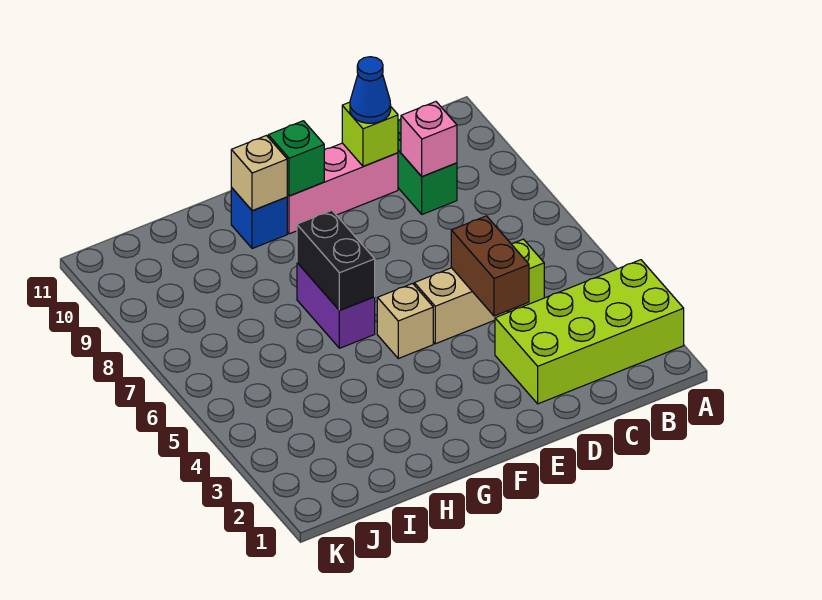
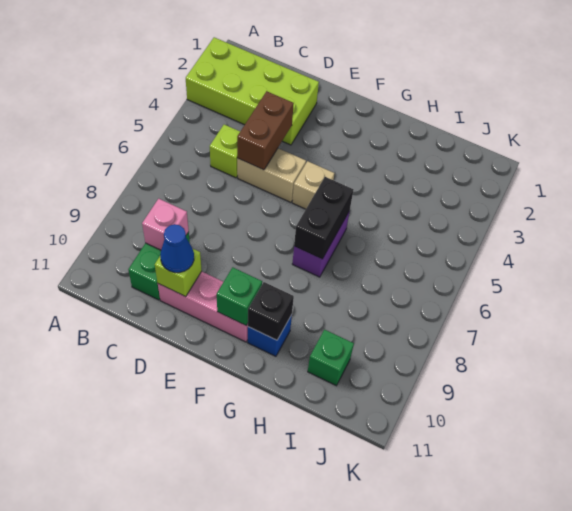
tan 1x1 brick [231,136,287,211] -> black 1x1 brick [248,282,294,340]
none -> green 1x1 brick [308,330,354,386]

